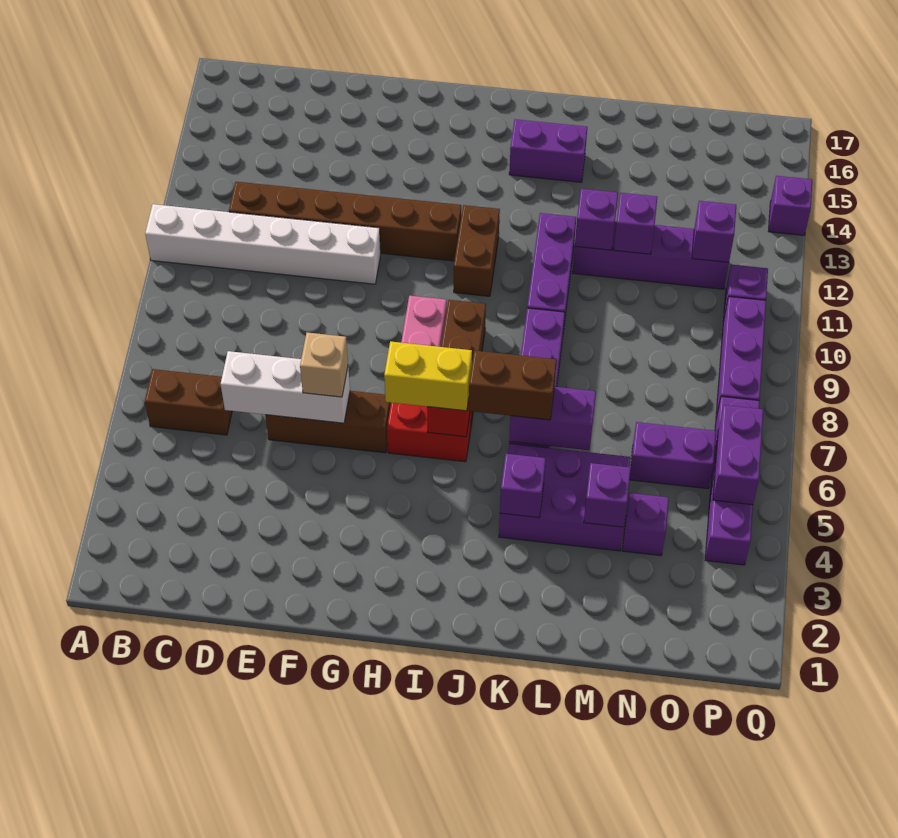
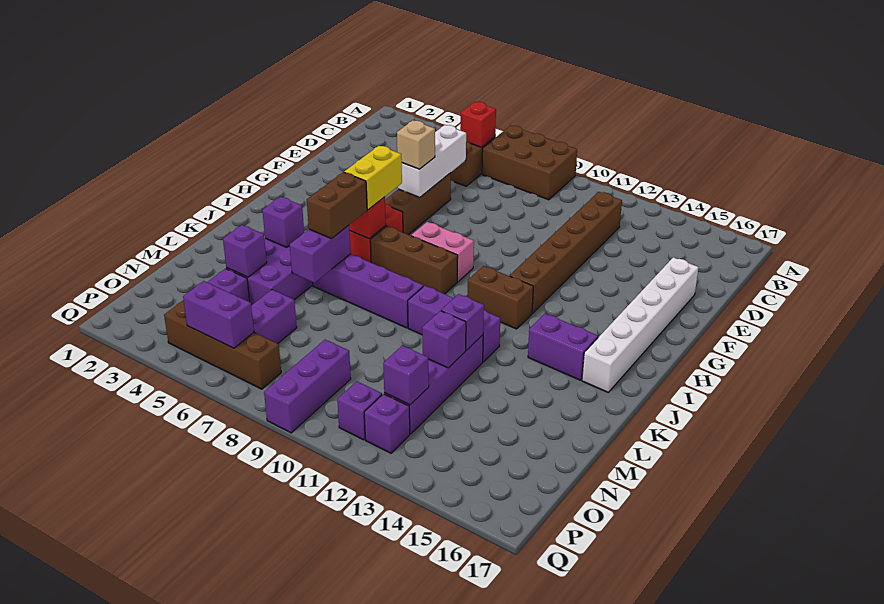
none -> brown 2x3 brick [482,126,577,200]
white 1x6 brick [145,204,381,284] -> white 1x6 brick moved to [582,257,699,392]
none -> red 1x1 brick [460,102,496,148]
purple 1x2 brick [509,119,587,182] -> purple 1x2 brick turned to [528,313,598,380]
purple 1x4 brick [705,396,760,565] -> brown 1x4 brick [164,300,281,389]
purple 1x3 brick [716,297,766,418] -> purple 1x3 brick turned to [264,340,351,433]
purple 1x1 brick [768,176,812,235] -> purple 1x1 brick moved to [364,394,410,453]

